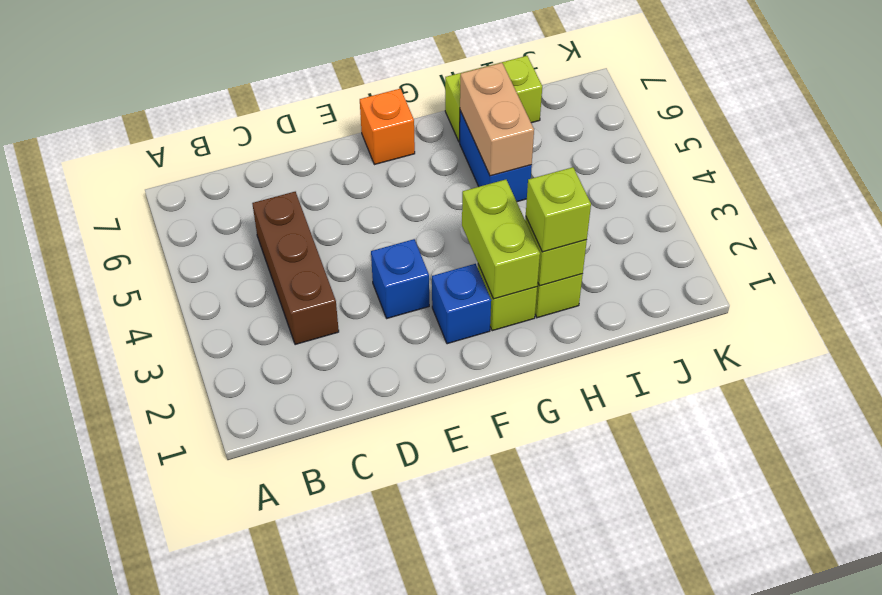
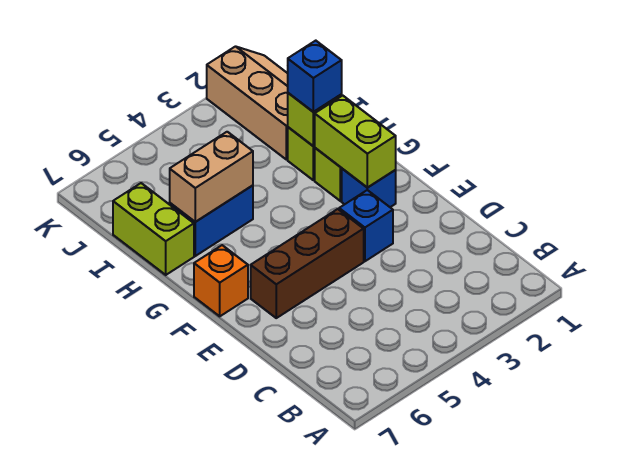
brown 1x3 brick [252,192,339,345] -> brown 1x3 brick moved to [251,209,364,318]
lime 1x2 brick [462,180,540,299] -> lime 1x2 brick turned to [315,96,396,187]
lime 1x1 brick [526,167,591,252] -> blue 1x1 brick [288,41,342,112]
none -> tan 2x3 slope [207,46,288,160]

